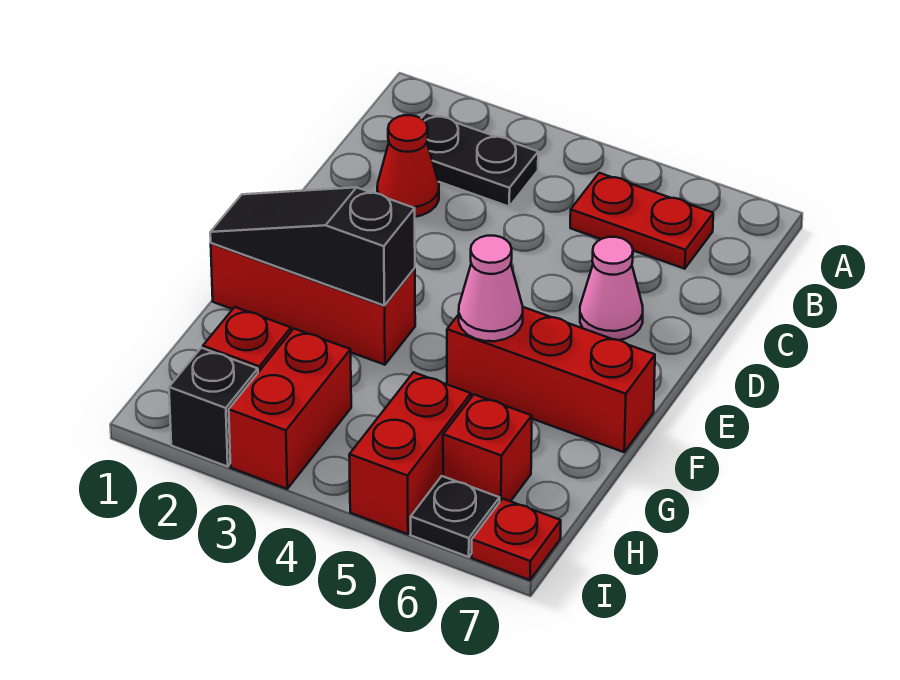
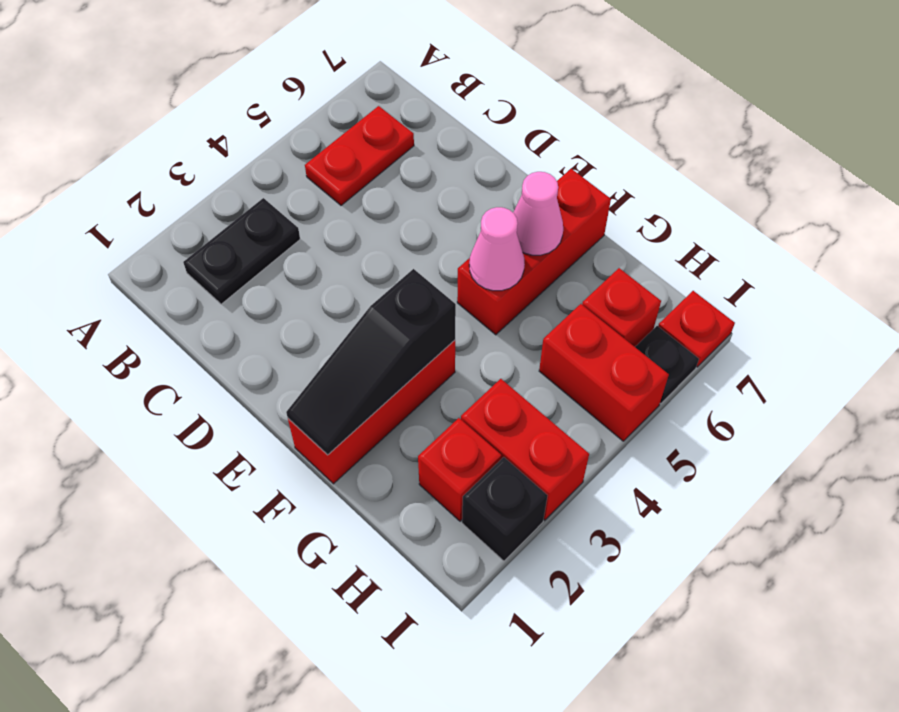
red 1x1 cone [377,115,439,217] -> none
pink 1x1 cone [580,237,643,340] -> pink 1x1 cone moved to [513,172,563,255]

